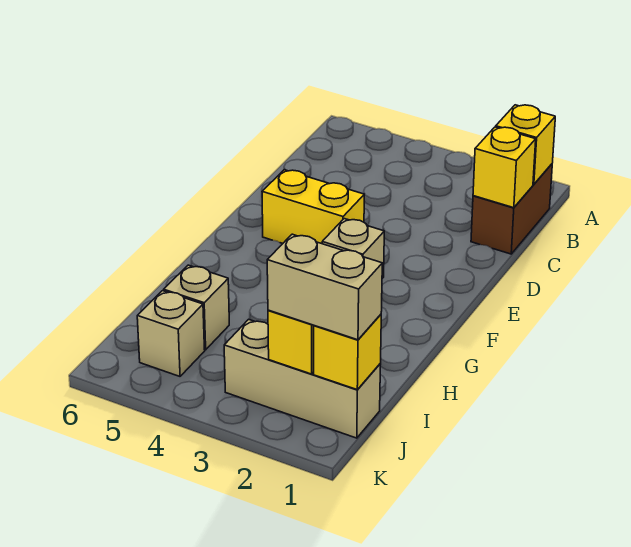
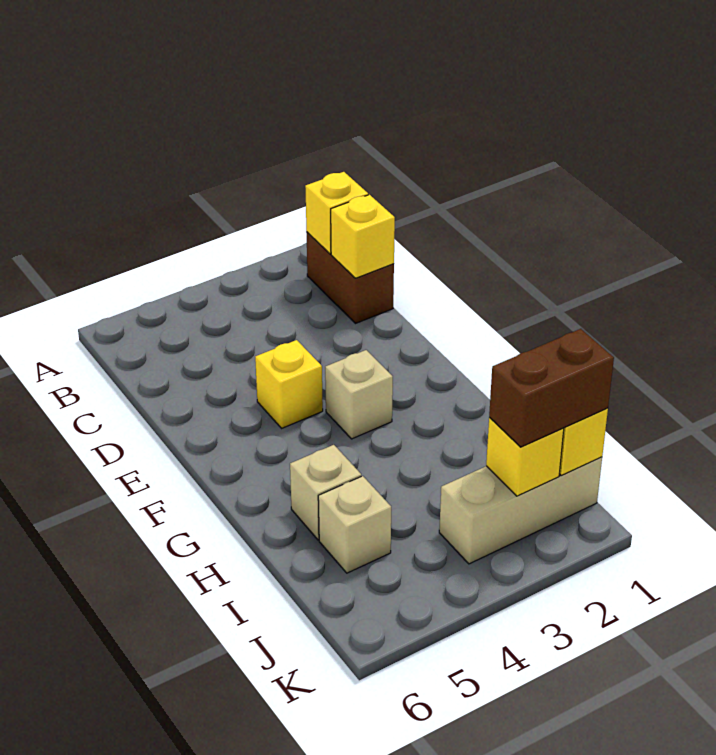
yellow 1x2 brick [262,170,364,244] -> yellow 1x1 brick [255,340,323,428]
tan 1x2 brick [267,234,382,340] -> brown 1x2 brick [489,329,614,447]
tan 1x1 brick [137,291,205,376] -> tan 1x1 brick moved to [290,445,361,540]

